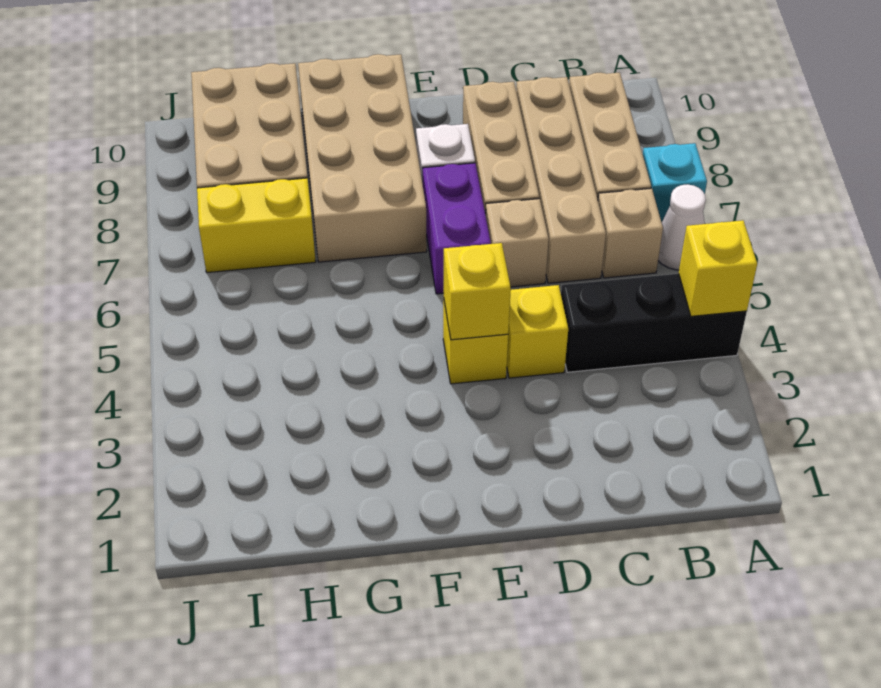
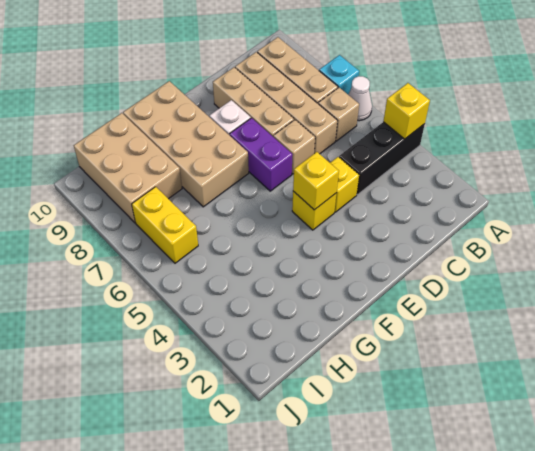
yellow 1x2 brick [197,178,316,273] -> yellow 1x2 brick turned to [132,187,198,263]

